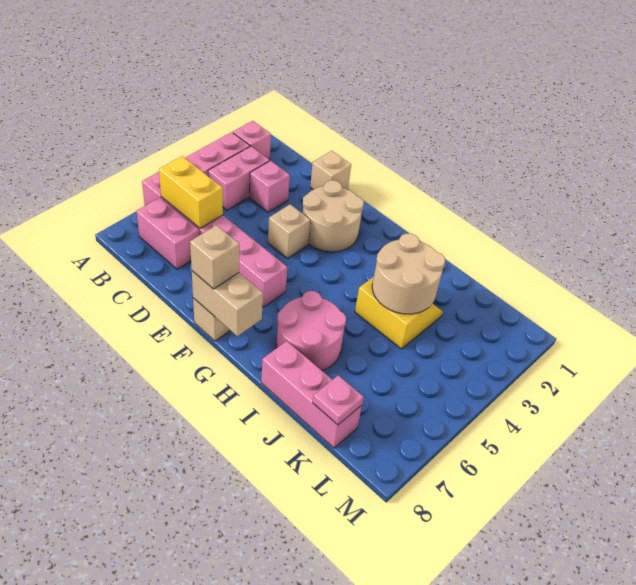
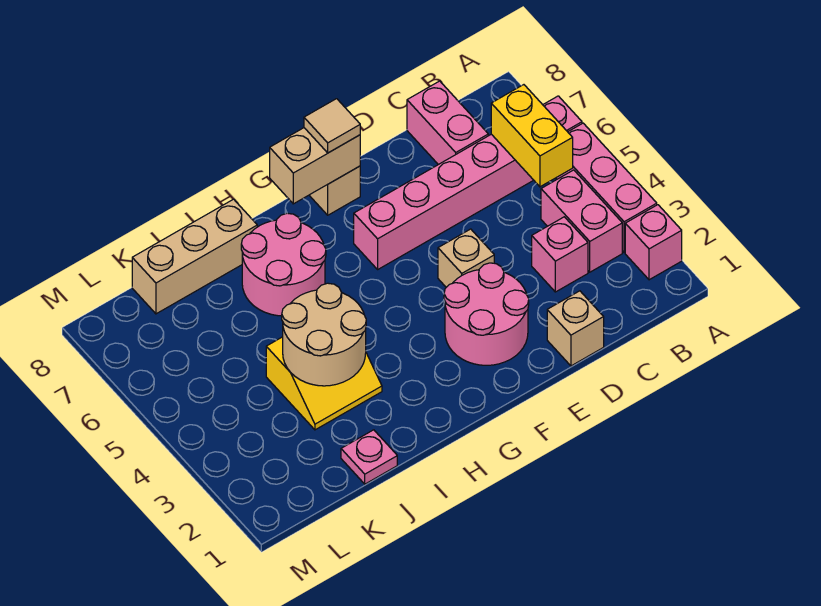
yellow 1x2 brick [159,156,223,228] -> yellow 1x2 brick turned to [491,85,573,187]
pink 1x2 brick [136,198,199,269] -> pink 1x2 brick turned to [407,81,488,165]
tan 2x2 round brick [303,180,364,252] -> pink 2x2 round brick [444,263,529,365]
tan 1x1 brick [190,225,239,289] -> tan 1x1 tile [304,99,360,153]
pink 1x3 brick [261,341,362,448] -> tan 1x3 brick [132,199,257,314]
pink 1x1 plate [313,375,364,425] -> pink 1x1 plate moved to [341,430,397,484]

